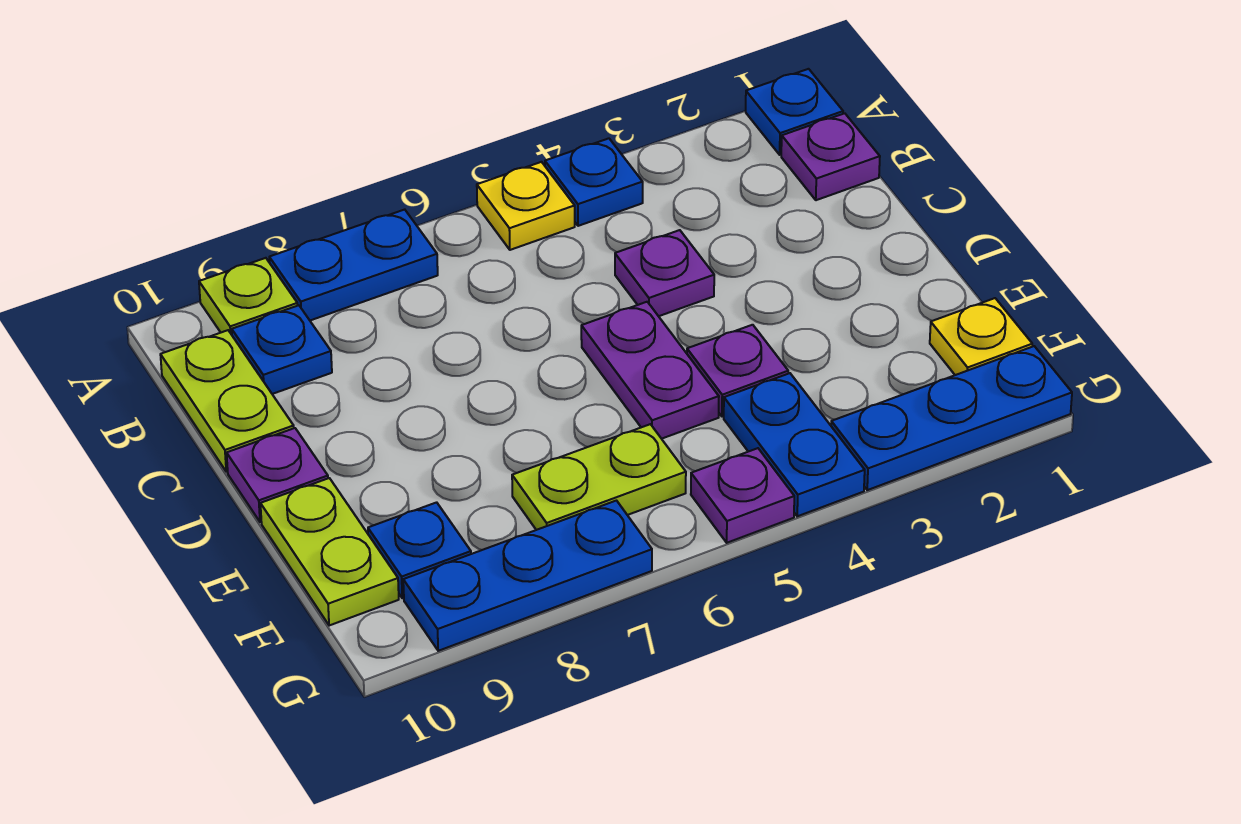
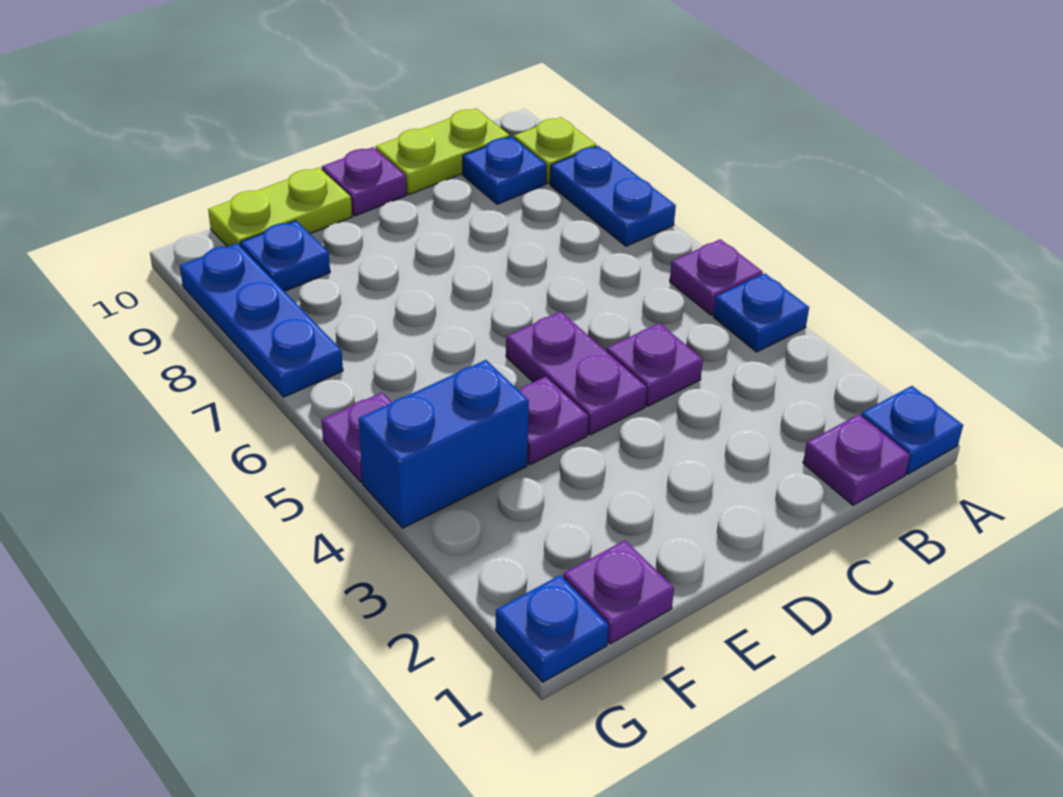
yellow 1x1 plate [477,162,575,250] -> purple 1x1 plate [670,239,763,315]
purple 1x2 plate [581,302,719,439] -> purple 1x2 plate turned to [506,312,647,435]
yellow 1x1 plate [930,298,1032,375] -> purple 1x1 plate [563,540,674,644]
blue 1x2 plate [724,373,865,516] -> blue 1x2 brick [359,360,529,528]
lime 1x2 plate [512,424,686,530] -> none
blue 1x3 plate [831,346,1072,490] -> blue 1x1 plate [496,575,609,682]

